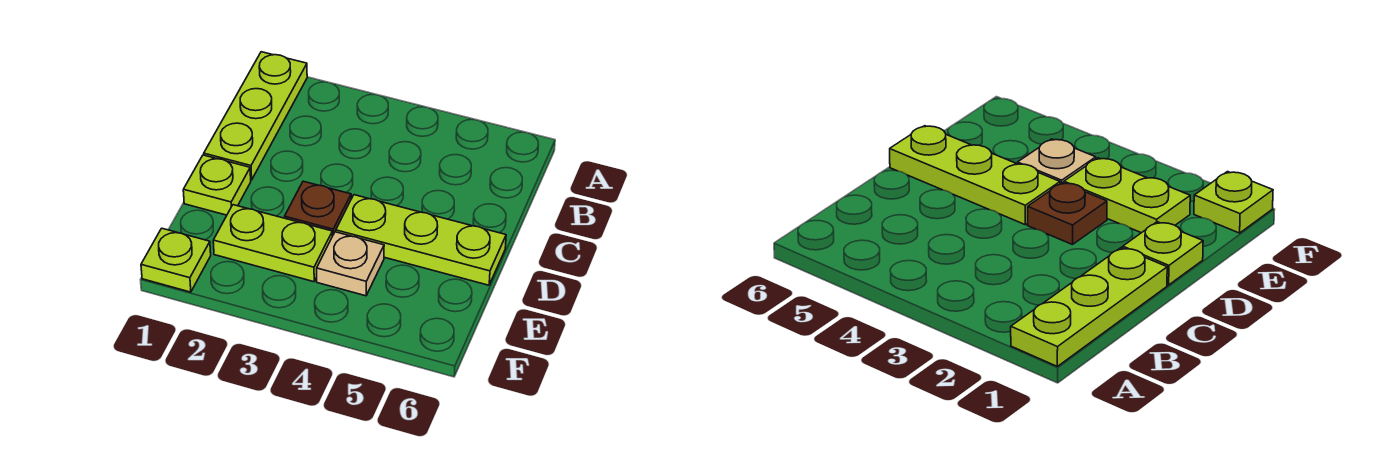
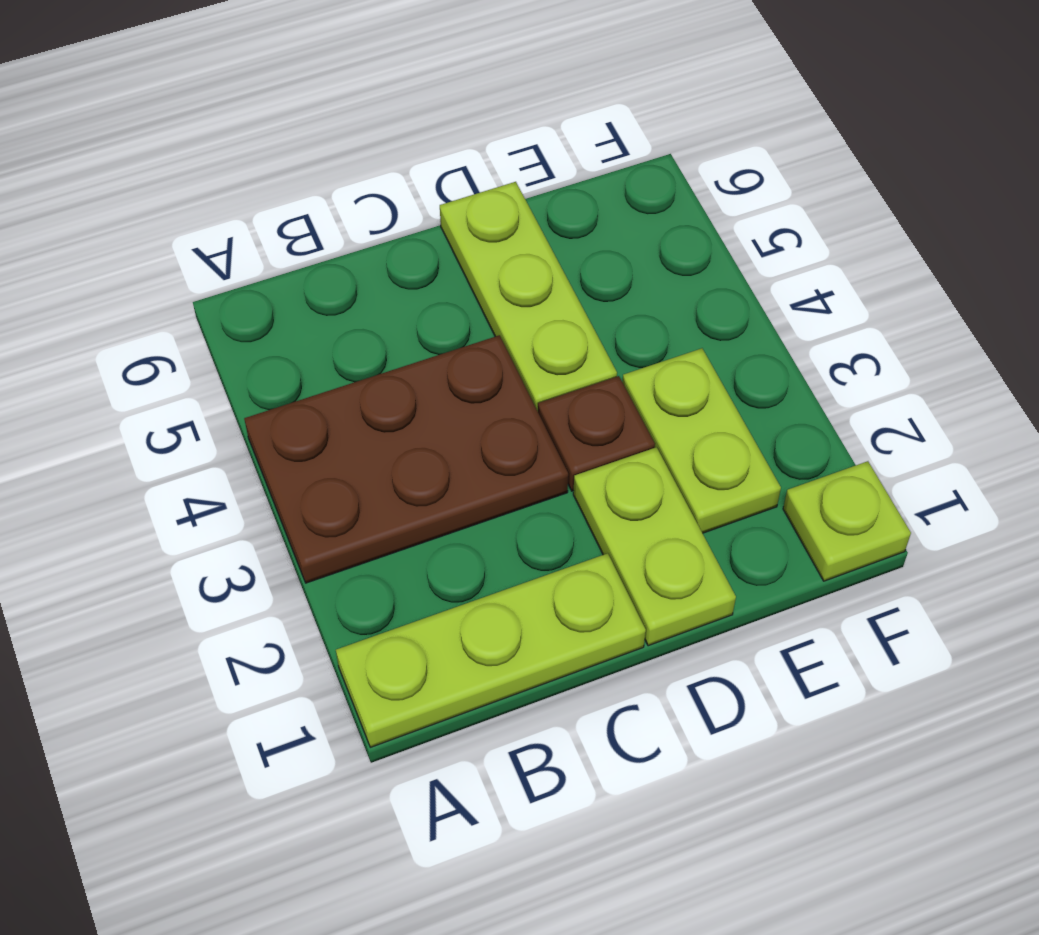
none -> brown 2x3 plate [244,335,568,583]
lime 1x1 plate [183,155,251,215] -> lime 1x2 plate [573,447,736,646]
tan 1x1 plate [317,232,384,296] -> none

